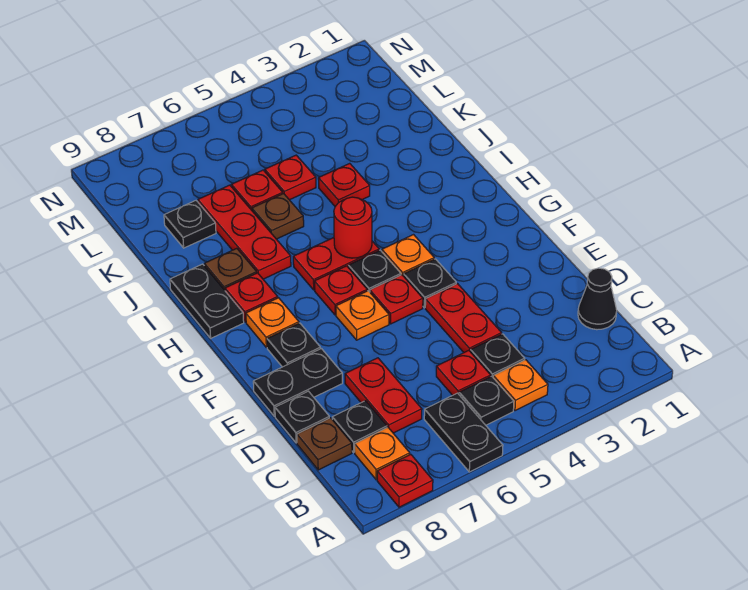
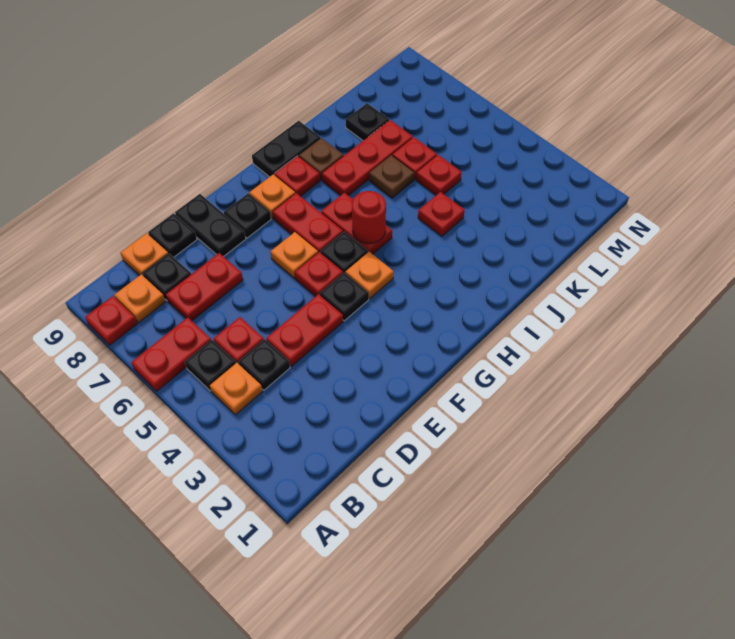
black 1x2 plate [424,393,503,472] -> red 1x2 plate [131,317,211,391]
black 1x1 cone [578,268,617,330] -> none
brown 1x1 plate [297,418,352,470] -> orange 1x1 plate [121,233,168,275]
red 1x1 plate [314,266,367,315] -> red 1x2 plate [273,193,343,253]

